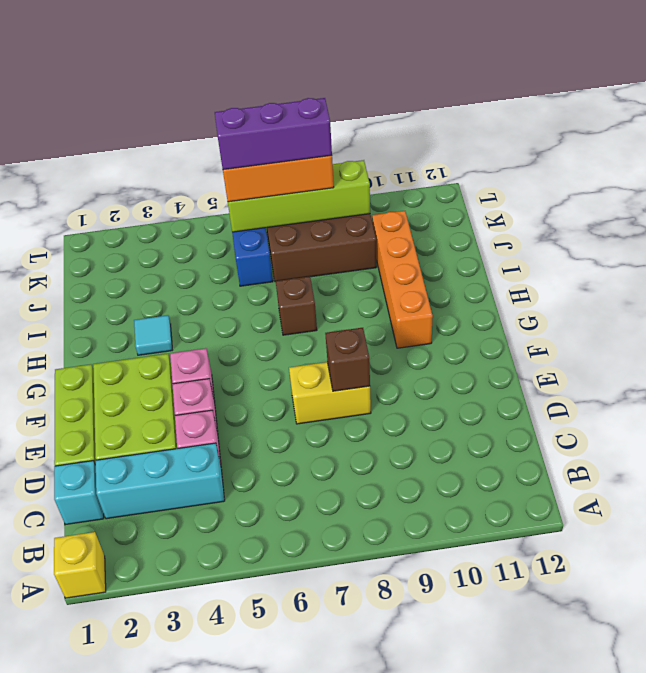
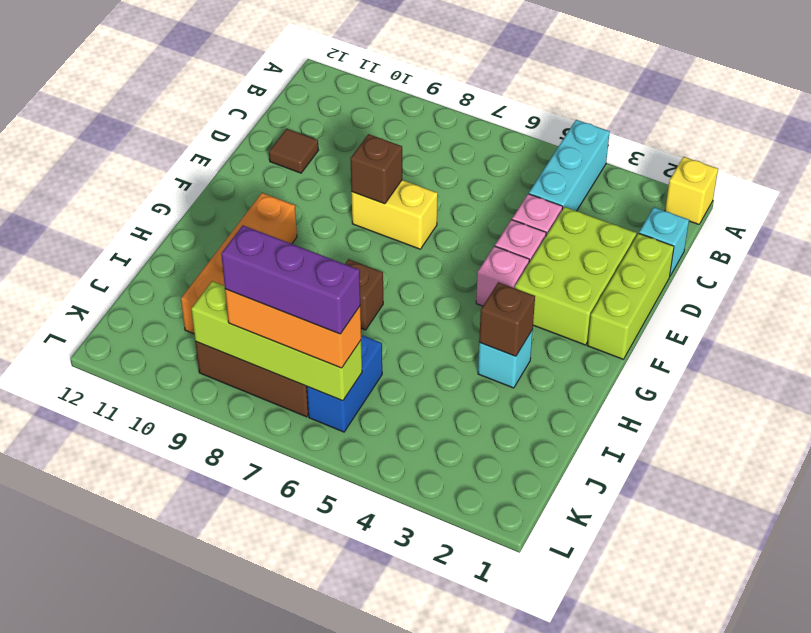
cyan 1x3 brick [96,443,225,519] -> cyan 1x3 brick turned to [529,120,610,211]
none -> brown 1x1 tile [269,129,318,173]
cyan 1x1 tile [134,315,172,355] -> cyan 1x1 brick [478,330,533,388]
none -> brown 1x1 brick [479,282,535,356]

